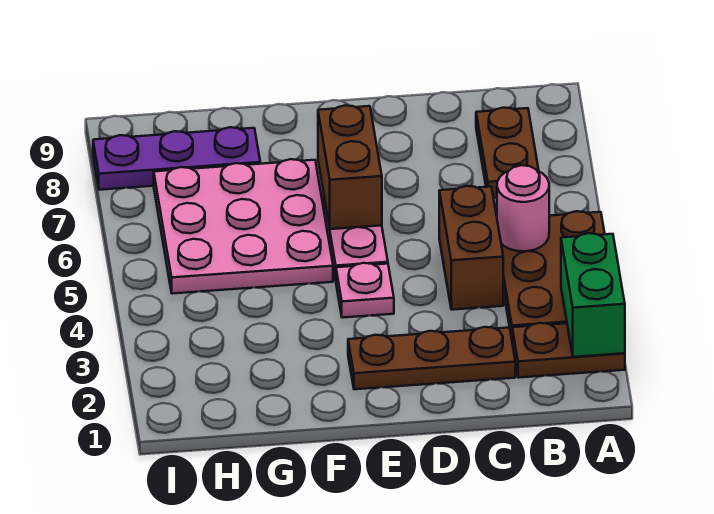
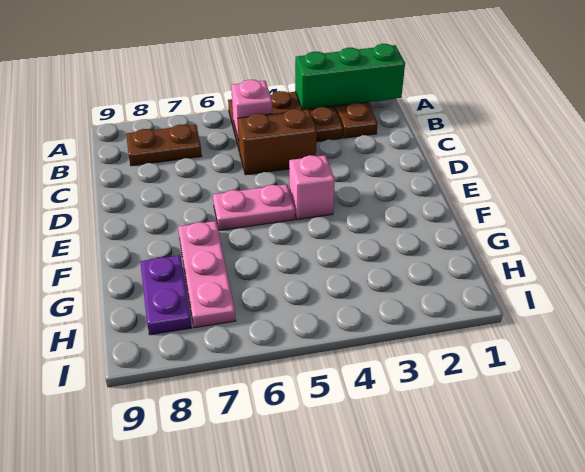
green 1x2 brick [561,233,625,357] -> green 1x3 brick [295,44,405,110]
pink 1x1 round brick [497,165,549,251] -> pink 1x1 brick [231,80,272,139]
brown 1x3 plate [348,327,515,389] -> none
pink 1x1 plate [336,263,394,318] -> pink 1x1 brick [289,155,335,219]
brown 1x2 brick [318,105,382,229] -> none
pink 3x3 plate [154,159,333,294] -> pink 1x3 plate [178,221,236,328]
purple 1x3 plate [93,127,260,190] -> purple 1x2 plate [140,255,192,335]

